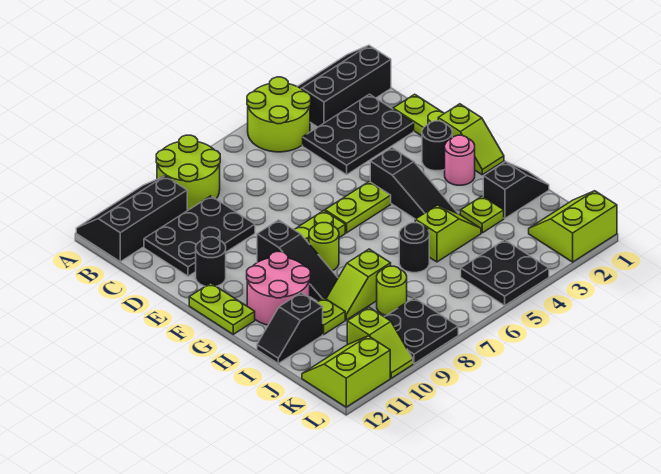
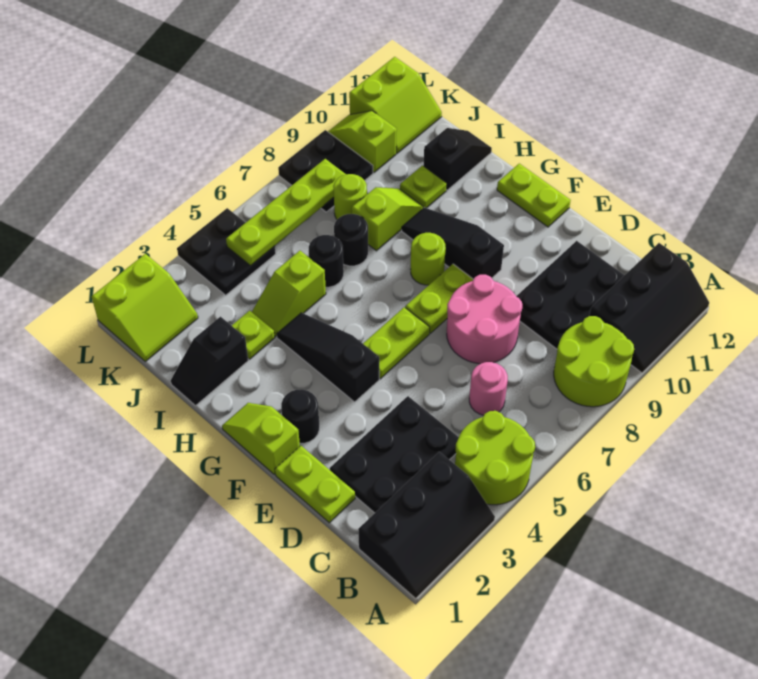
black 1x1 round brick [196,237,226,286] -> black 1x1 round brick moved to [334,214,368,266]
pink 1x1 round brick [445,135,475,185] -> pink 1x1 round brick moved to [469,362,508,415]
pink 2x2 round brick [247,252,310,325] -> pink 2x2 round brick moved to [447,275,522,364]
none -> lime 1x4 plate [226,159,346,266]

